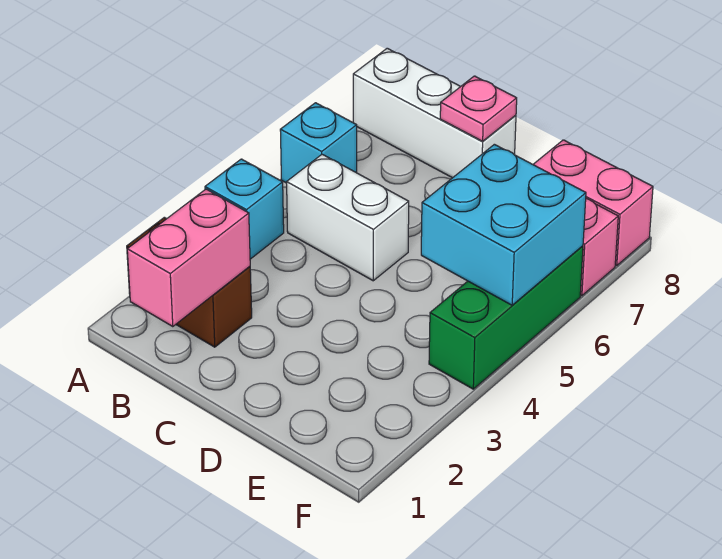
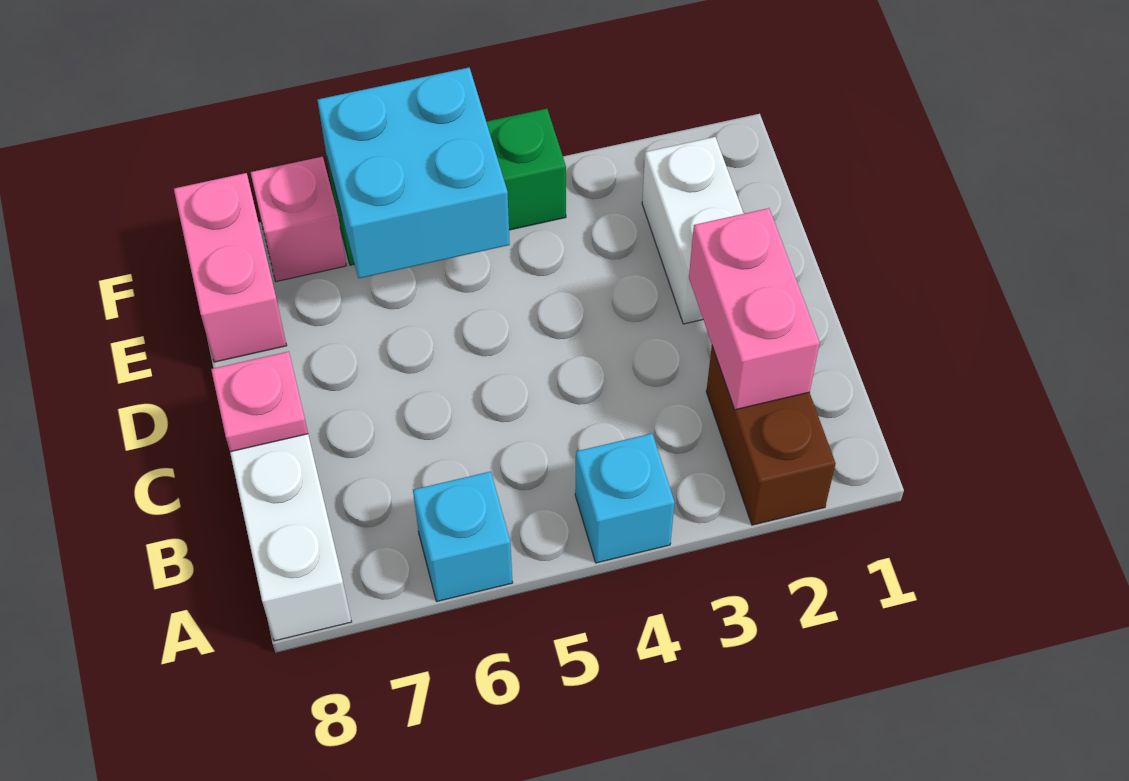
pink 1x2 brick [127,189,250,327] -> pink 1x2 brick turned to [689,208,820,410]
white 1x2 brick [287,154,409,281] -> white 1x2 brick moved to [642,137,744,324]

